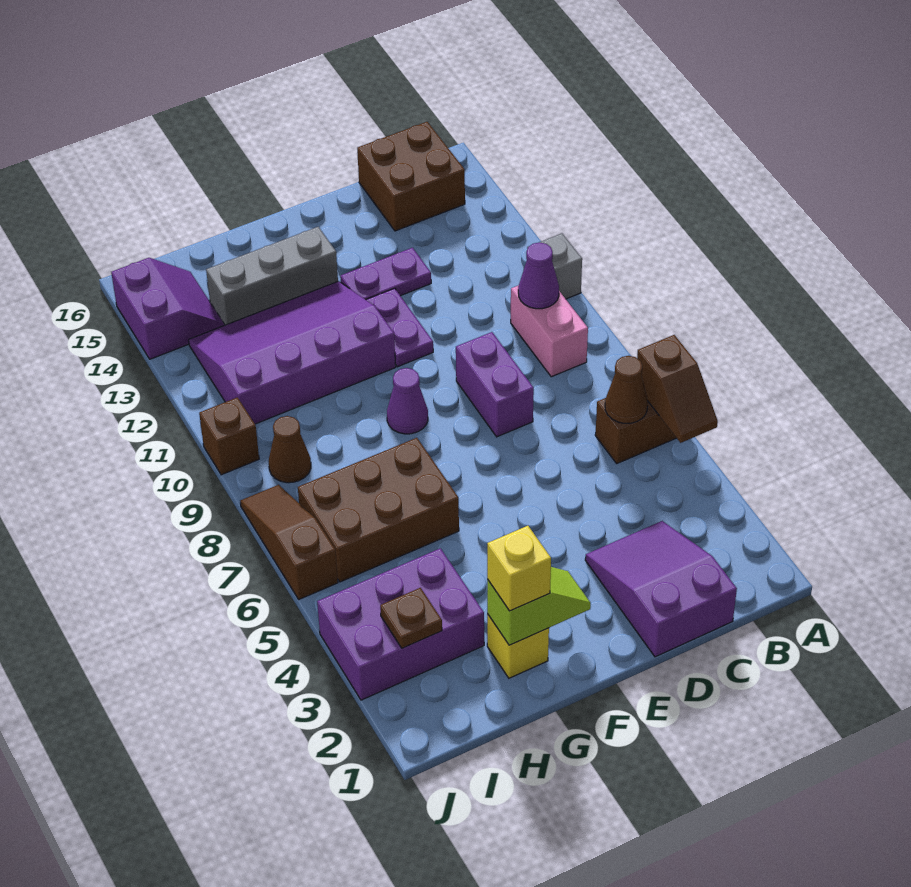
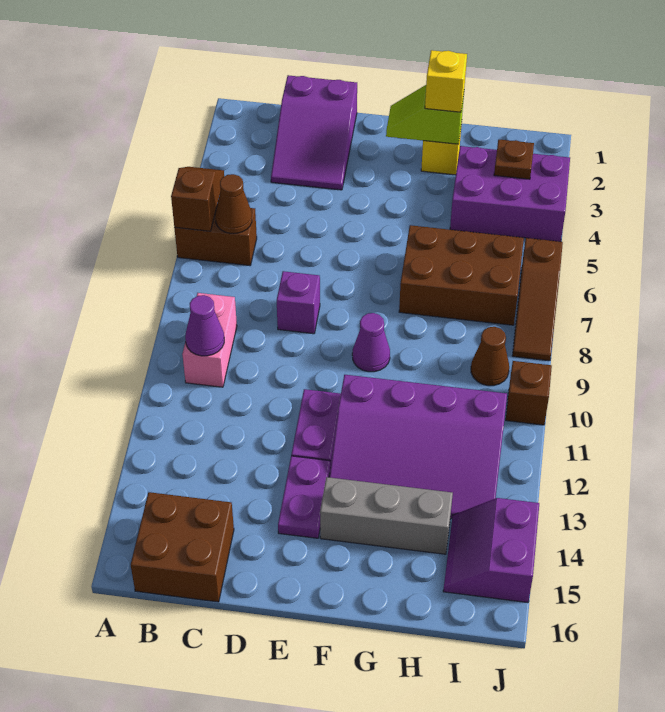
grey 1x1 brick [527,234,582,299] -> none
purple 1x2 brick [456,332,534,437] -> purple 1x1 brick [277,271,320,334]
purple 1x2 plate [340,248,431,300] -> purple 1x2 plate turned to [278,456,330,538]

